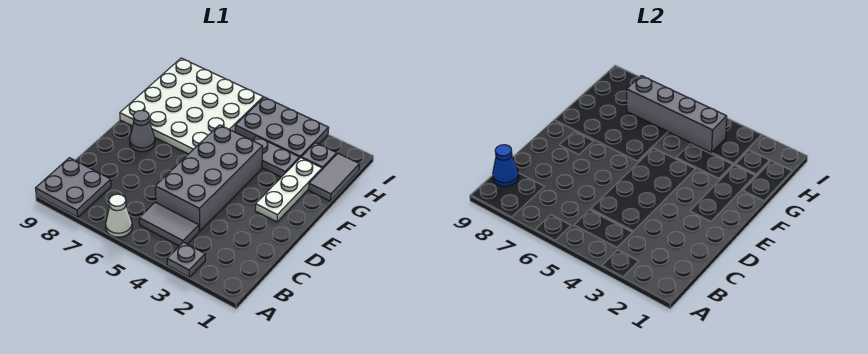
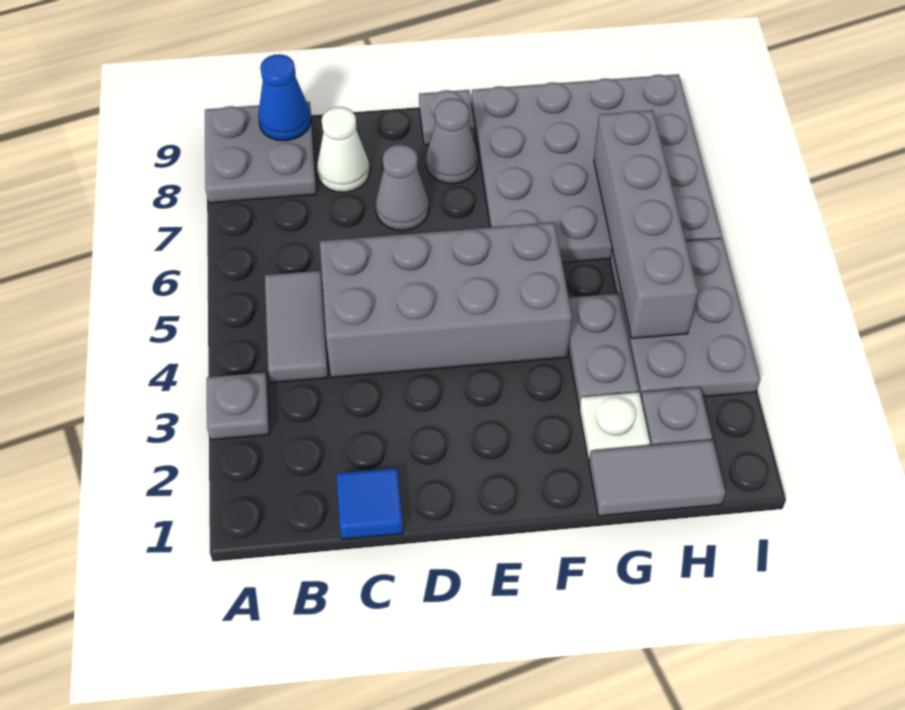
white 1x1 cone [106,194,132,237] -> white 1x1 cone moved to [317,107,370,192]
none -> blue 1x1 tile [337,468,403,539]
none -> grey 1x1 cone [376,145,429,231]
white 1x3 plate [255,158,322,222] -> white 1x1 plate [579,392,650,460]
none -> grey 1x1 plate [419,90,475,145]
white 4x4 plate [120,58,263,154] -> grey 4x4 plate [471,74,722,263]

